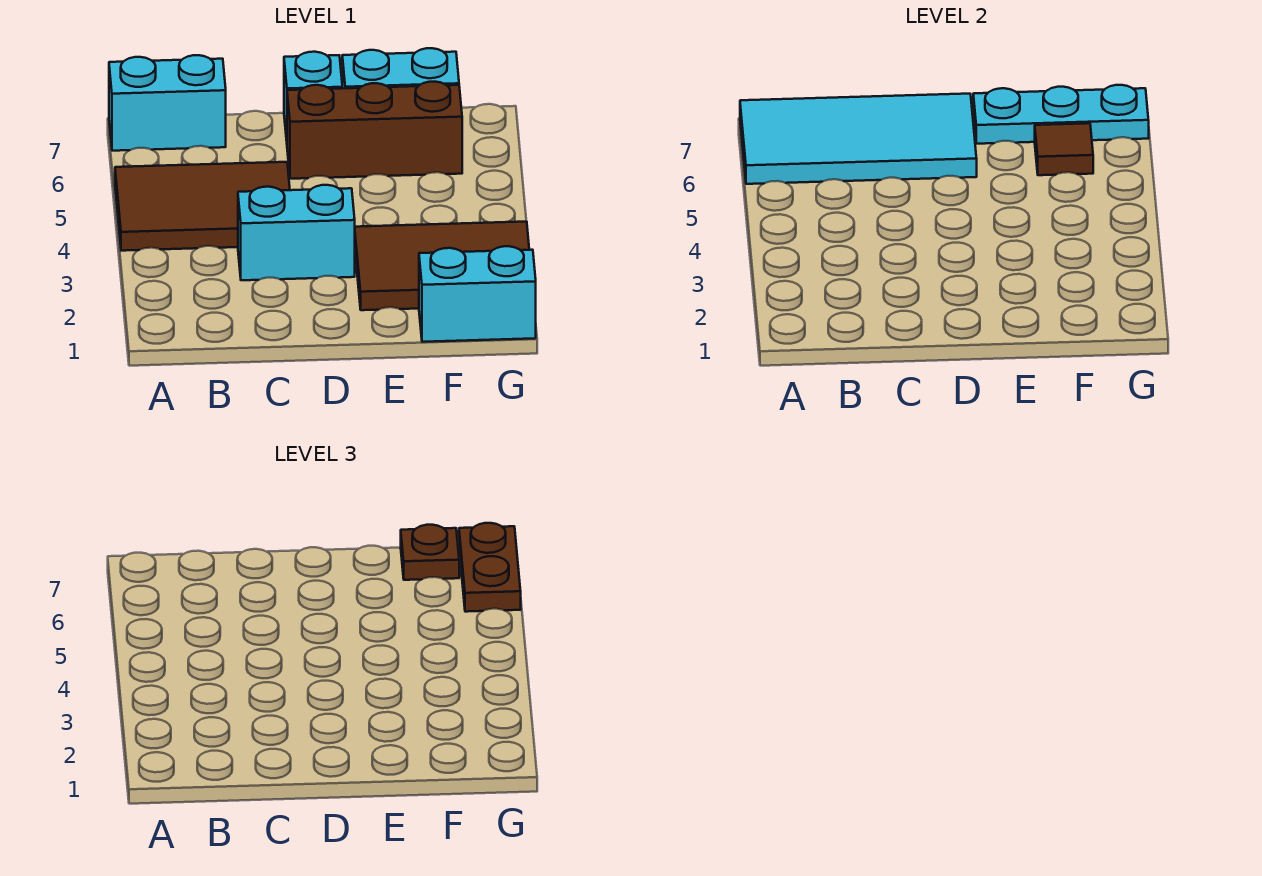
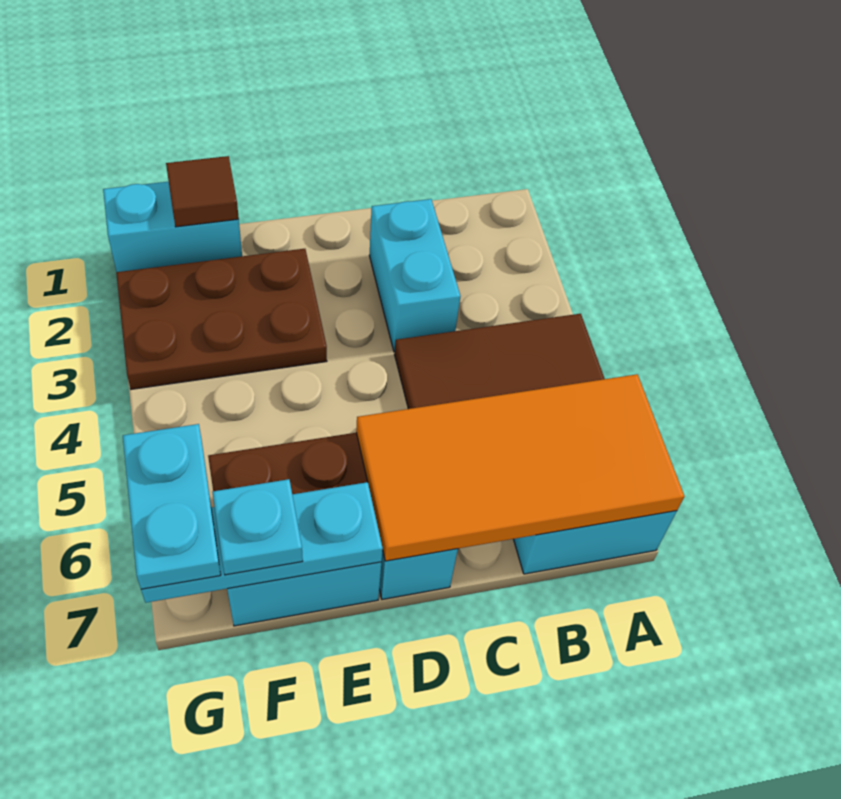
cyan 2x4 tile [740,94,977,184] -> orange 2x4 tile [356,374,684,561]
cyan 1x2 brick [238,185,355,280] -> cyan 1x2 brick turned to [369,199,461,352]
brown 2x3 tile [355,222,529,310] -> brown 2x3 plate [116,249,327,389]
brown 1x1 tile [1035,123,1093,175] -> brown 1x1 tile moved to [166,156,239,227]
brown 1x1 plate [401,525,459,580] -> cyan 1x1 plate [212,479,303,575]
brown 1x2 plate [459,523,521,612] -> cyan 1x2 plate [123,424,221,589]

